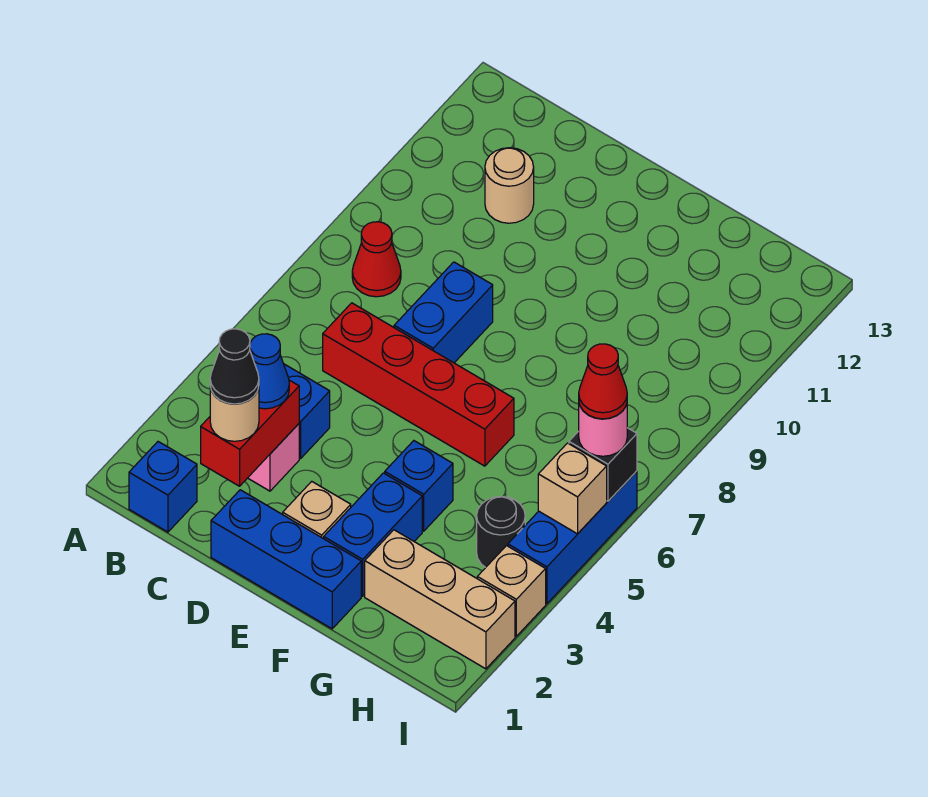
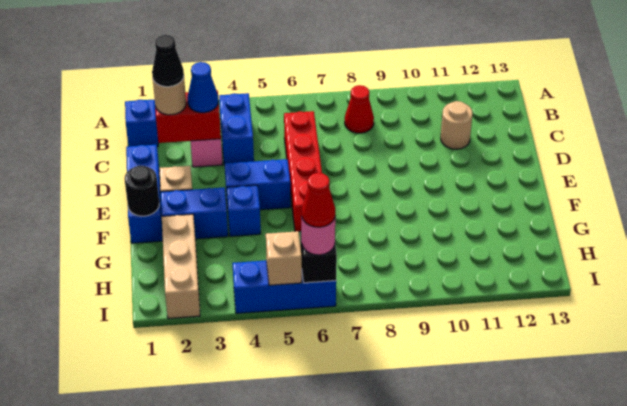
blue 1x2 brick [394,262,493,363] -> blue 1x2 brick moved to [225,159,291,210]
black 1x1 round brick [477,496,525,568] -> black 1x1 round brick moved to [125,165,159,216]
tan 1x1 brick [477,546,546,636] -> none

